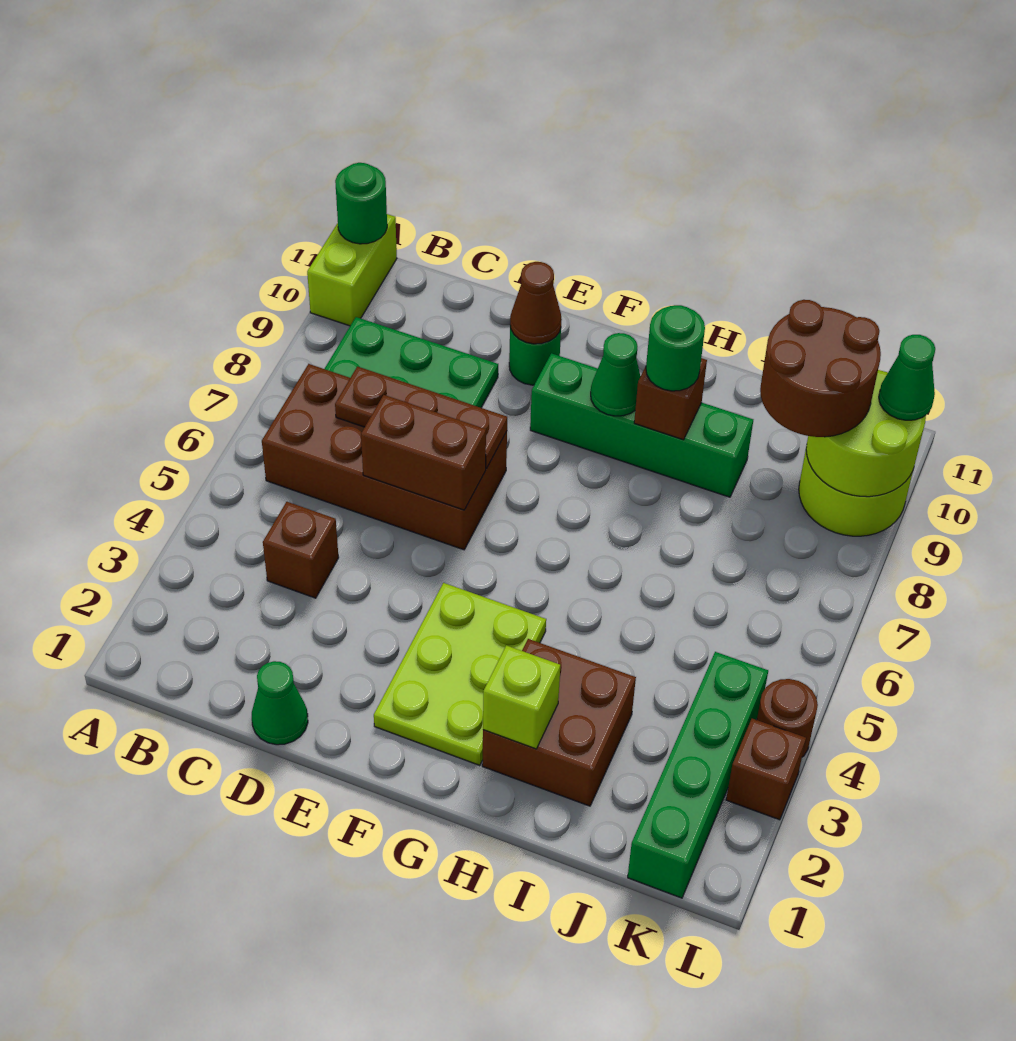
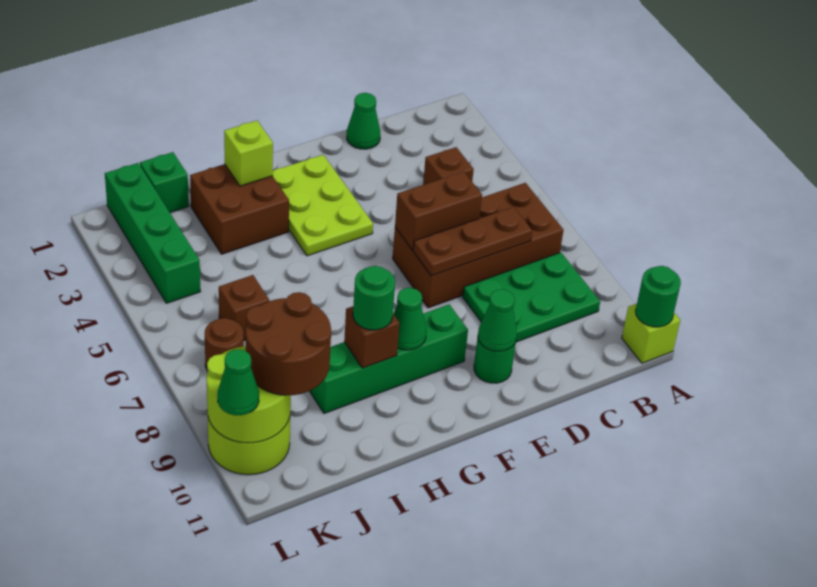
lime 1x2 brick [307,214,397,326] -> lime 1x1 brick [622,304,680,363]
brown 1x1 cone [510,262,562,344] -> green 1x1 cone [478,289,517,351]
none -> green 1x1 brick [140,152,189,212]
brown 1x1 brick [726,719,806,820] -> brown 1x1 brick moved to [219,275,269,340]
brown 1x1 round brick [757,679,818,757] -> brown 1x1 round brick moved to [205,318,244,369]

